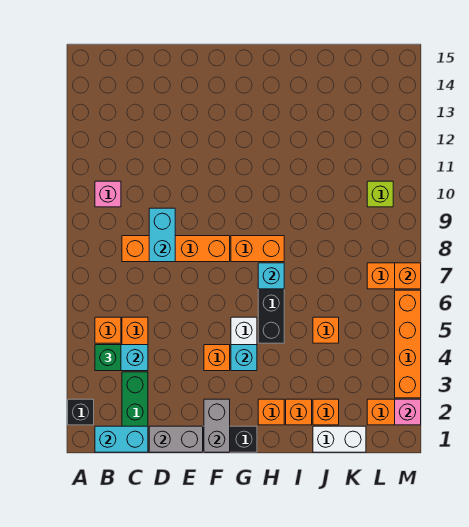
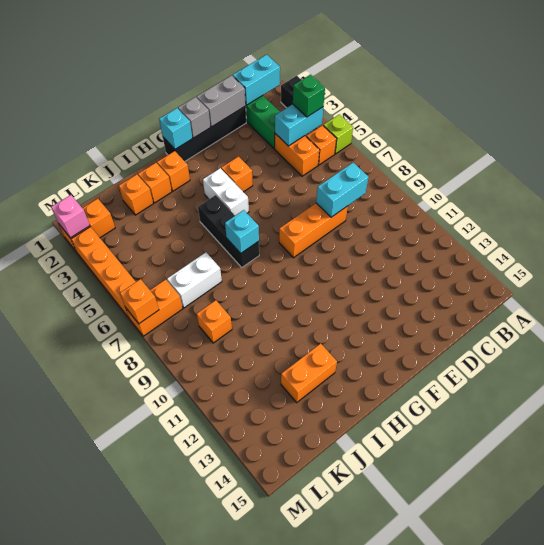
pink 1x1 brick [95,181,121,207] -> none
orange 1x4 brick [122,236,230,262] -> orange 1x3 brick [279,203,348,258]
cyan 1x2 brick [149,208,175,262] -> cyan 1x2 brick turned to [316,163,368,217]
grey 1x2 brick [204,399,230,452] -> grey 1x1 brick [178,97,210,138]
cyan 1x1 brick [231,345,257,371] -> cyan 1x1 brick moved to [159,108,192,149]
orange 1x2 brick [231,236,284,262] -> orange 1x2 brick moved to [281,344,337,402]
white 1x2 brick [313,426,366,452] -> white 1x2 brick moved to [167,252,222,308]
orange 1x1 brick [313,317,339,343] -> orange 1x1 brick moved to [197,300,232,343]
lime 1x1 brick [367,181,393,207] -> lime 1x1 brick moved to [323,114,353,154]

